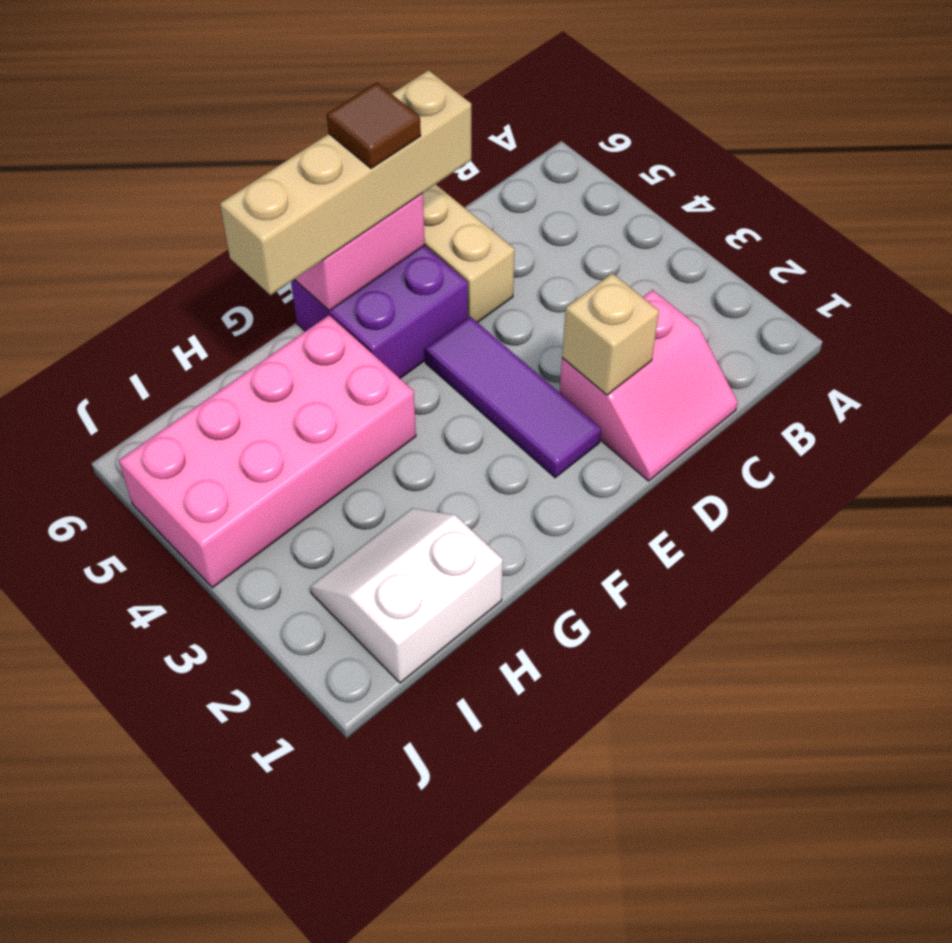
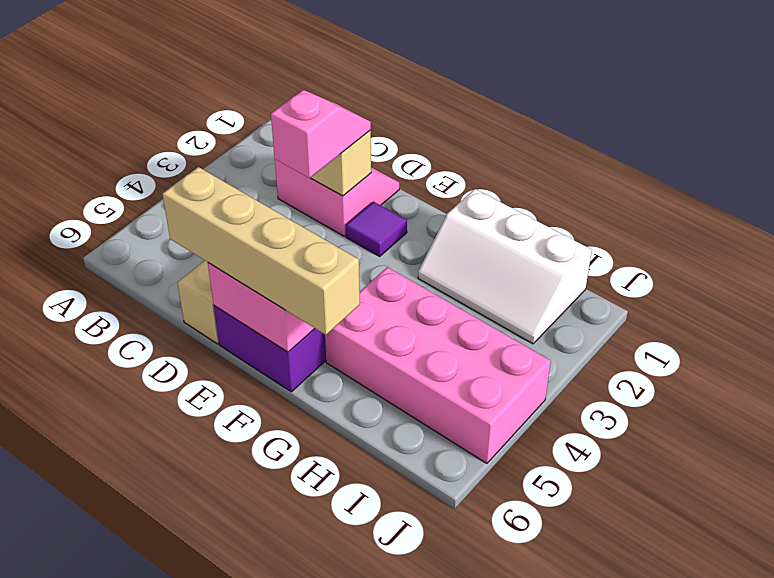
none -> pink 1x2 slope [271,90,371,178]
purple 1x3 tile [425,316,601,478] -> purple 1x1 tile [346,202,407,256]
brown 1x1 tile [327,82,421,168] -> none
white 2x2 slope [310,509,503,683] -> white 2x3 slope [418,189,592,344]

